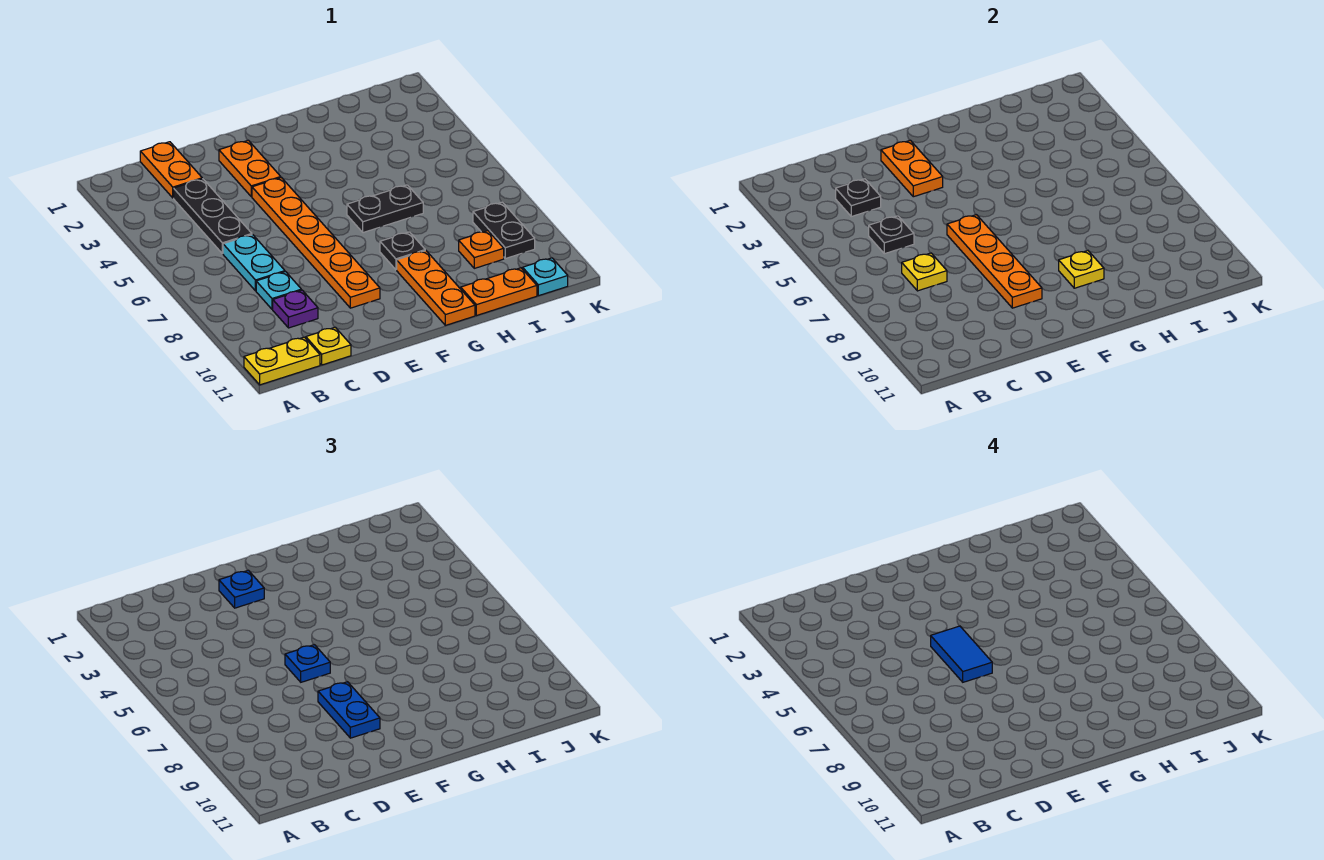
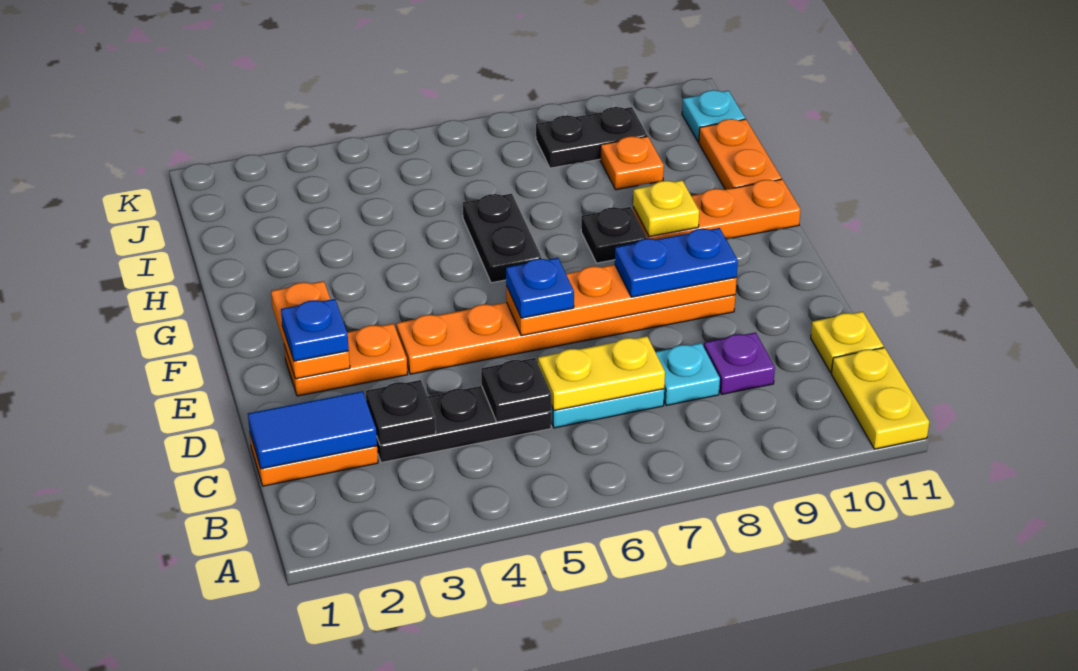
yellow 1x1 plate [902,253,947,291] -> yellow 1x2 plate [538,336,665,411]
orange 1x2 plate [881,140,943,197] -> orange 1x2 plate turned to [271,281,350,379]
blue 1x2 tile [931,626,992,682] -> blue 1x2 tile moved to [248,391,377,469]

